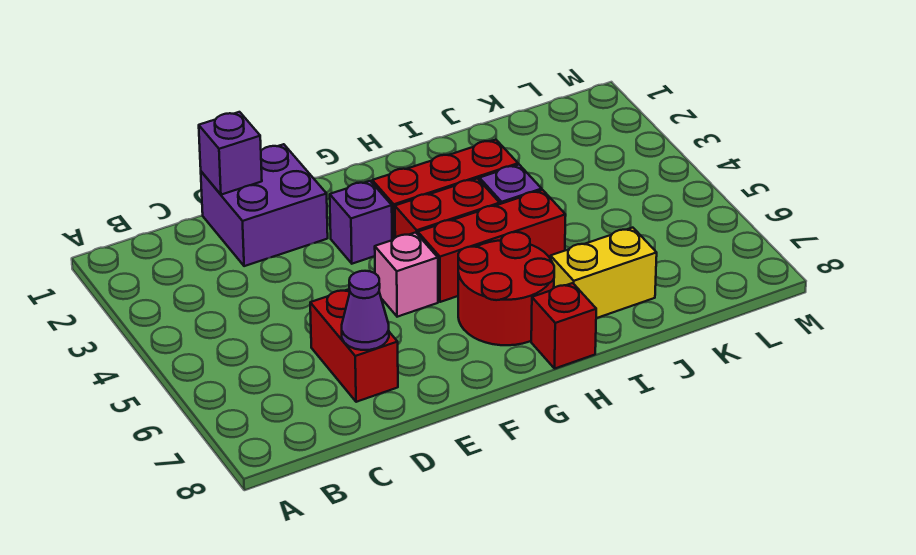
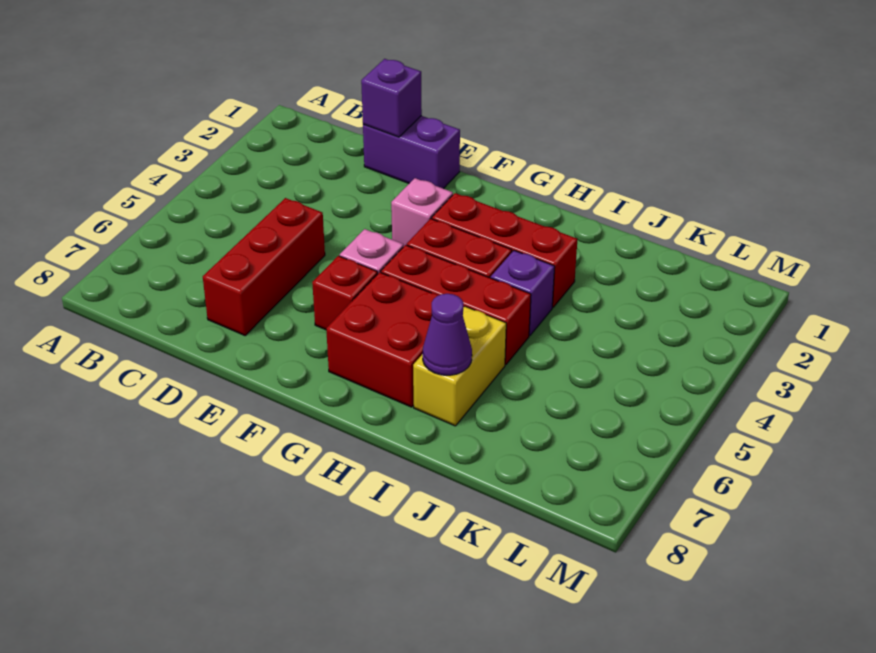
purple 2x2 brick [201,144,328,266] -> purple 1x2 brick [363,116,460,189]
red 1x2 brick [310,289,398,402] -> red 1x3 brick [203,198,325,335]
purple 1x1 cone [342,271,389,350] -> purple 1x1 cone moved to [423,294,472,375]
purple 1x1 brick [330,181,392,264] -> pink 1x1 brick [391,178,453,246]
red 2x2 round brick [458,232,554,345] -> red 2x2 brick [326,272,439,407]
red 1x1 brick [531,283,596,368] -> red 1x1 brick moved to [312,256,378,330]
yellow 1x2 brick [550,228,657,318] -> yellow 1x2 brick turned to [413,306,506,426]

